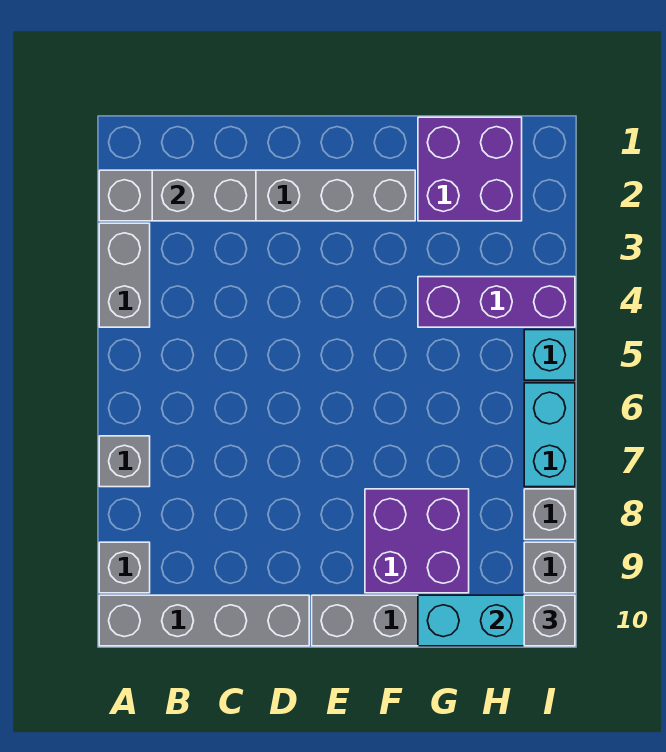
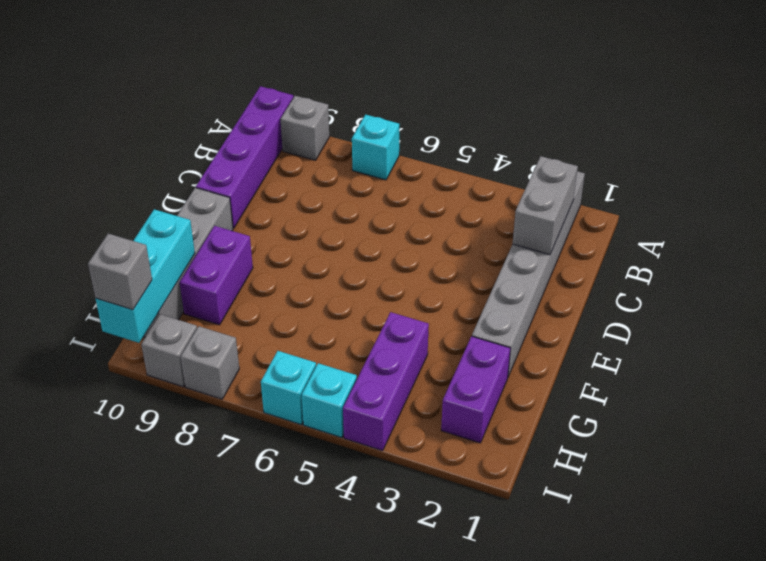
grey 1x2 brick [99,223,150,327] -> none
grey 1x1 brick [99,436,150,487] -> cyan 1x1 brick [352,115,399,180]
grey 1x4 brick [99,595,309,646] -> purple 1x4 brick [196,86,293,228]
purple 2x2 brick [365,489,469,593] -> purple 1x2 brick [180,226,253,325]
purple 2x2 brick [418,117,522,221] -> purple 1x2 brick [441,336,510,443]
cyan 1x2 brick [524,383,575,487] -> cyan 1x1 brick [261,351,316,425]

